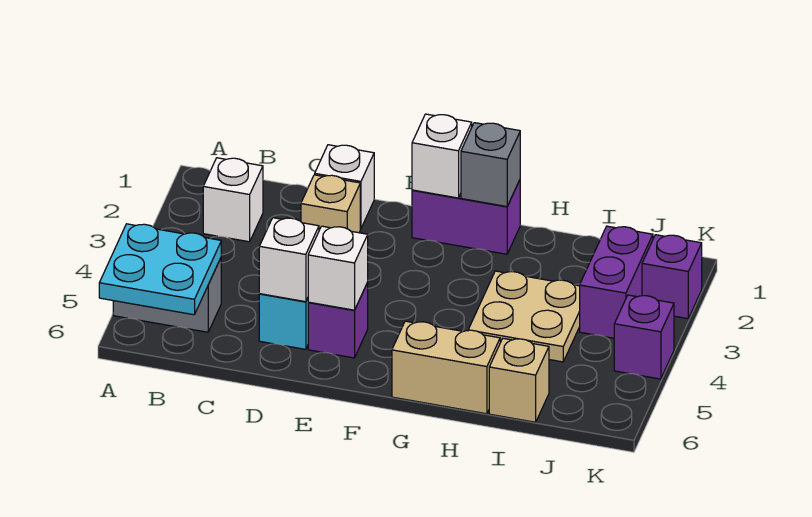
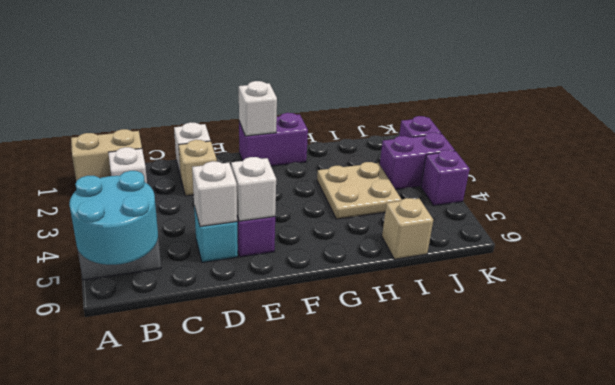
cyan 2x2 plate [99,224,221,315] -> cyan 2x2 round brick [69,171,158,265]
grey 1x1 brick [461,123,520,207] -> none
tan 1x2 brick [392,321,500,414] -> tan 1x2 brick moved to [71,129,142,181]
purple 1x2 brick [580,226,653,338] -> purple 1x2 brick turned to [380,132,455,190]

